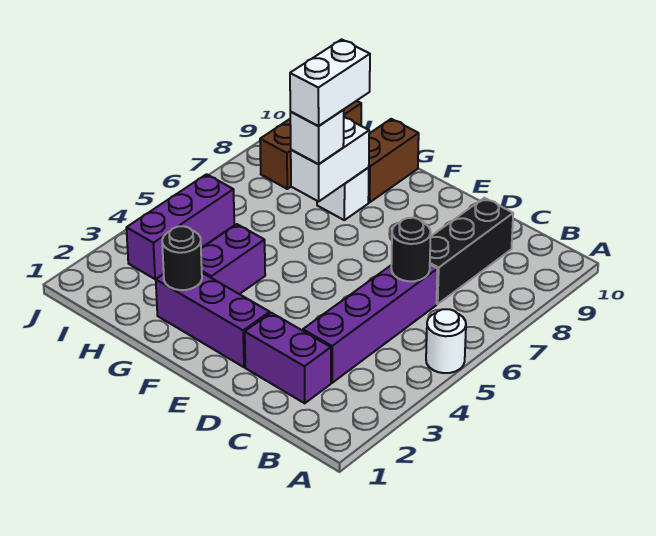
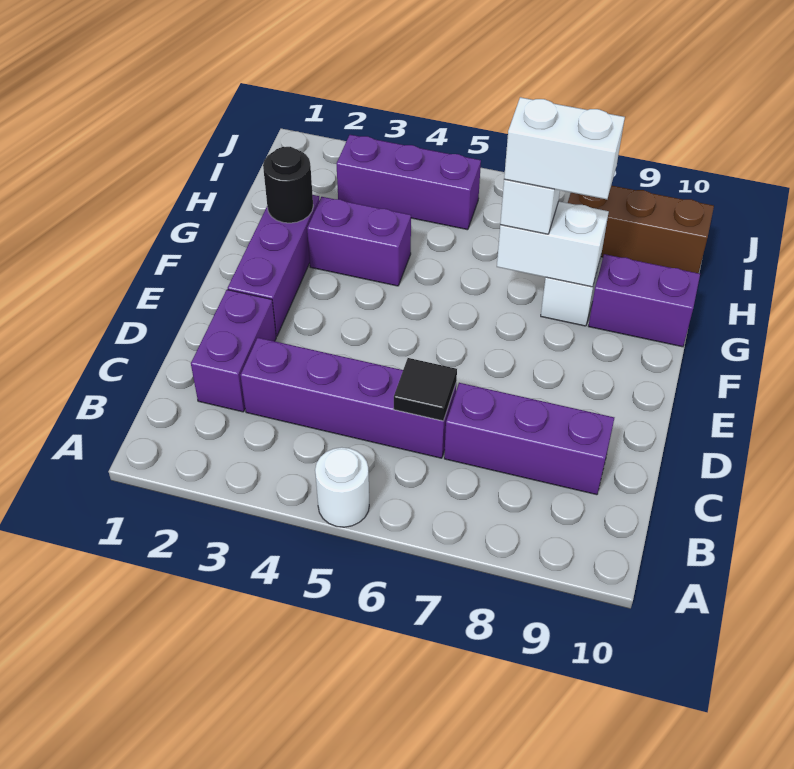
black 1x1 round brick [391,218,431,281] -> black 1x1 tile [394,358,457,421]
black 1x3 brick [430,198,513,304] -> purple 1x3 brick [444,383,614,495]
brown 1x2 brick [368,119,419,202] -> purple 1x2 brick [589,254,700,347]

